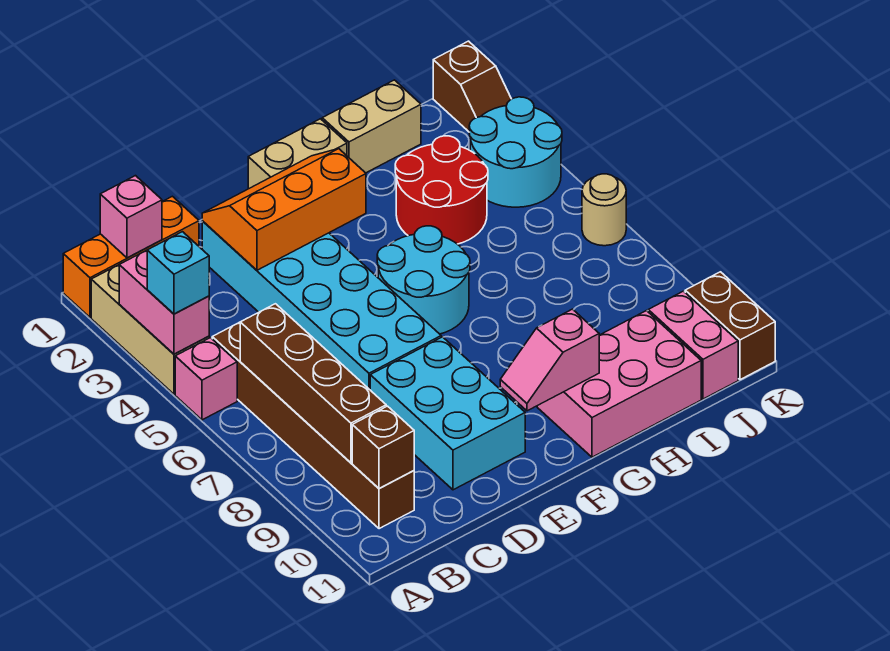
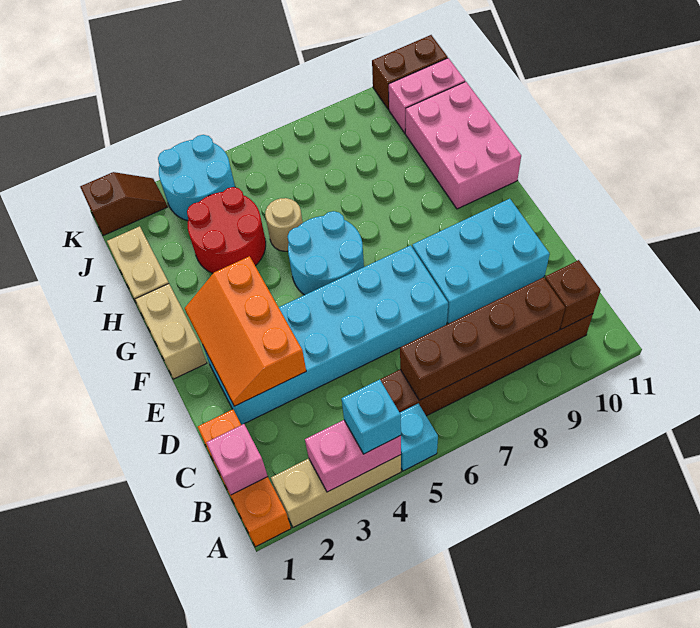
pink 1x1 brick [175,338,237,420] -> cyan 1x1 brick [400,404,438,471]
pink 1x2 slope [500,309,599,411] -> none
tan 1x1 round brick [582,174,626,246] -> tan 1x1 round brick moved to [265,198,303,251]

